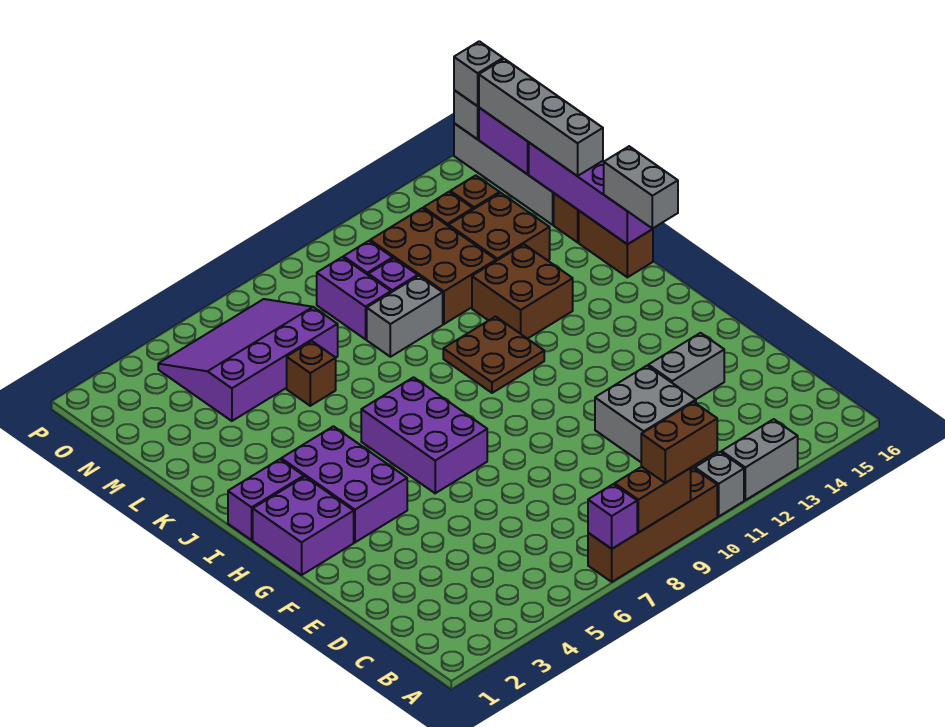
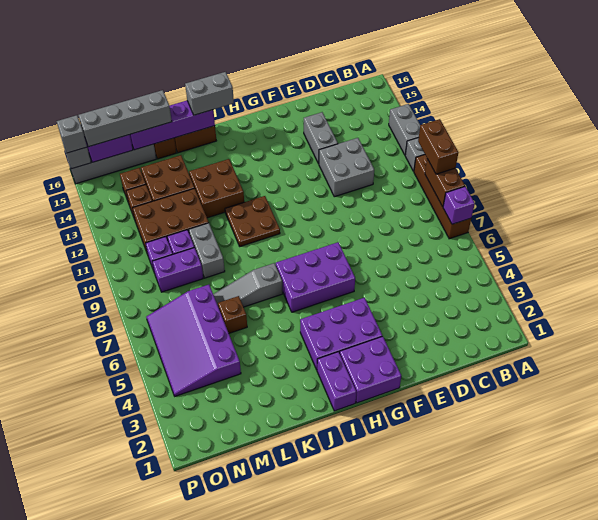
none -> grey 1x3 slope [213,263,283,307]

